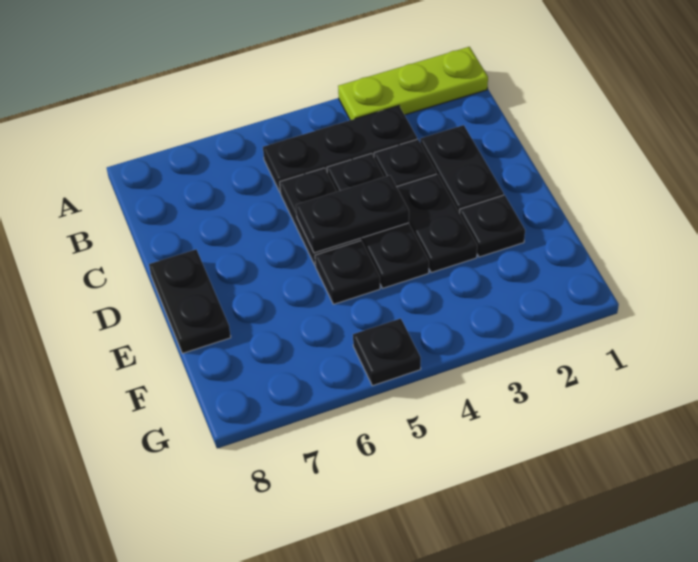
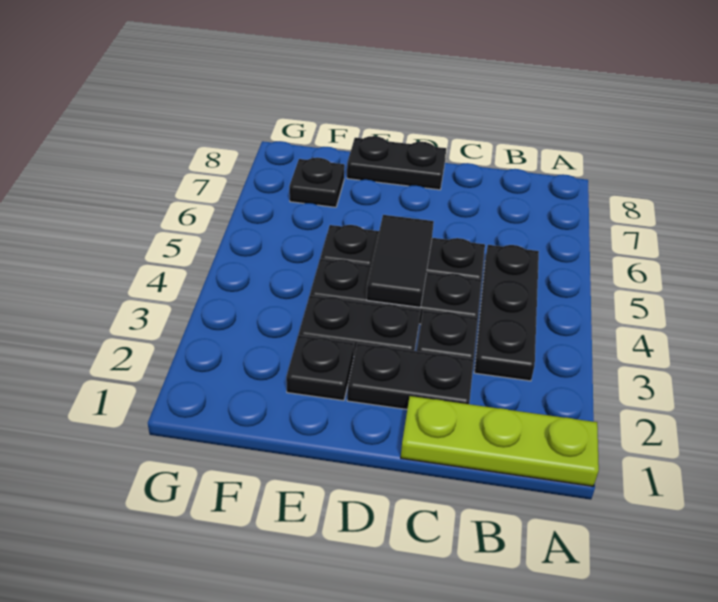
lime 1x3 plate [338,47,488,120] -> lime 1x3 plate turned to [401,396,599,486]
black 1x2 plate [296,175,409,253] -> black 1x2 tile [367,215,434,307]
black 1x1 plate [353,319,421,386] -> black 1x1 plate moved to [289,158,345,207]

